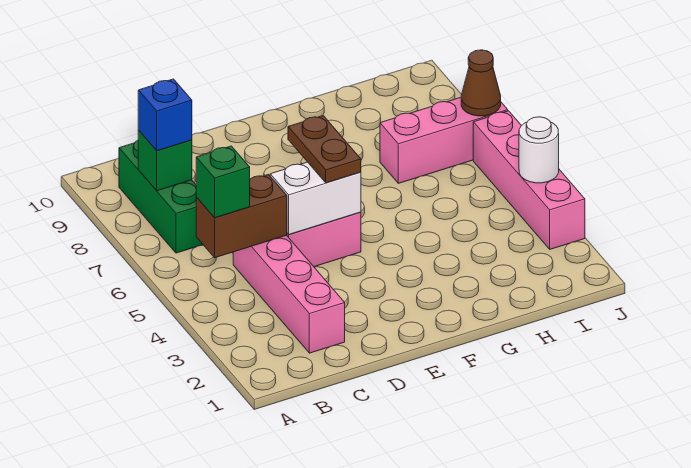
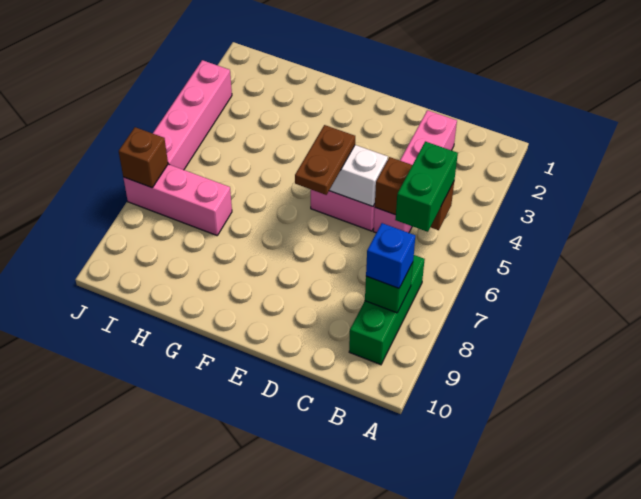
green 1x1 brick [196,146,250,218] -> green 1x2 brick [395,141,458,232]
white 1x1 round brick [519,117,559,183] -> none
brown 1x1 cone [461,50,501,116] -> brown 1x1 brick [119,127,168,188]

